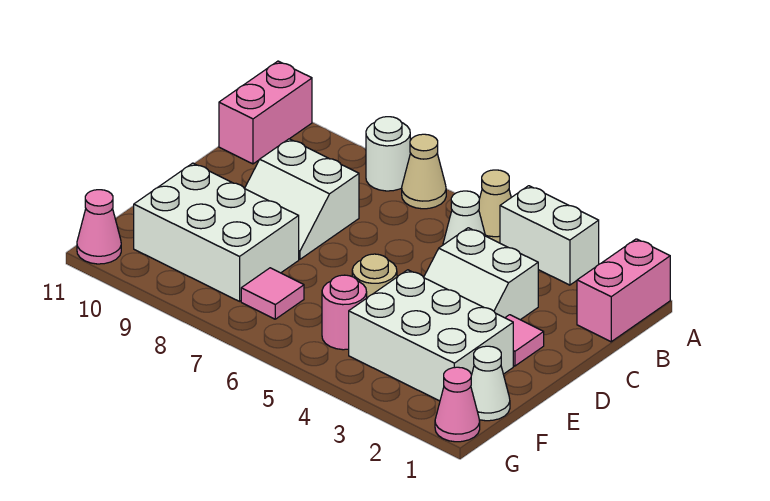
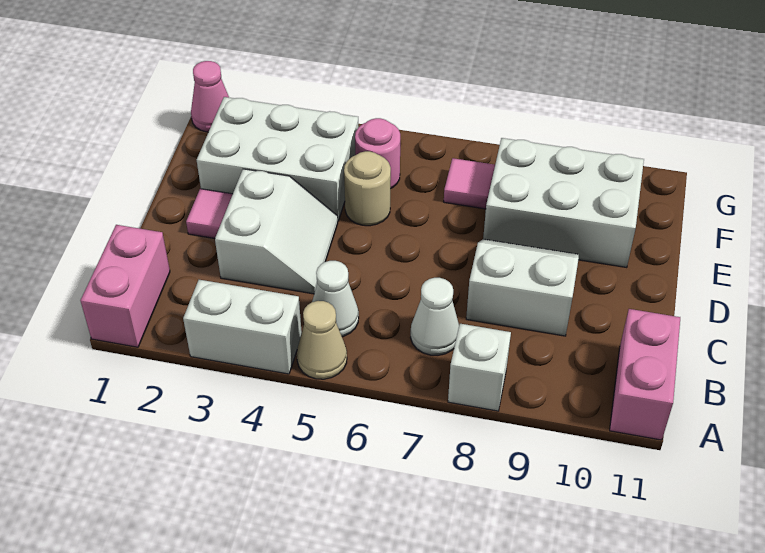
tan 1x1 cone [402,134,446,209] -> none
white 1x1 round brick [366,117,410,191] -> white 1x1 brick [448,324,511,411]
white 2x2 slope [424,228,538,320] -> white 2x2 slope turned to [215,169,338,294]
white 1x1 cone [471,346,510,421] -> white 1x1 cone moved to [410,278,459,355]
pink 1x1 cone [77,190,121,264] -> none

